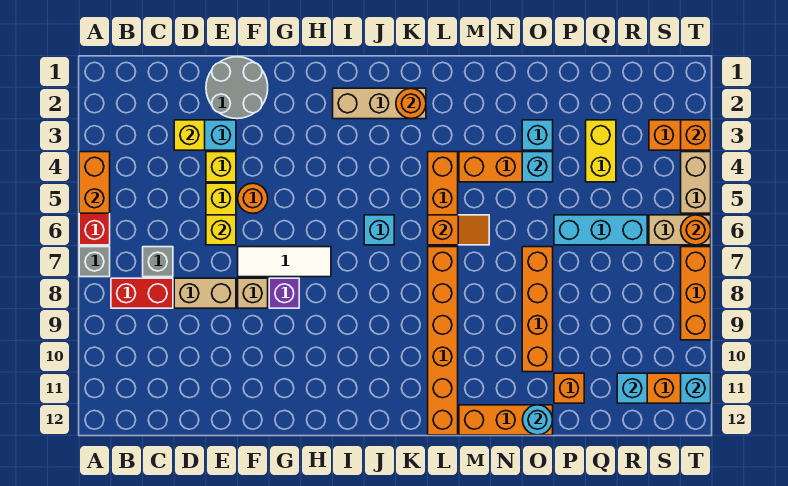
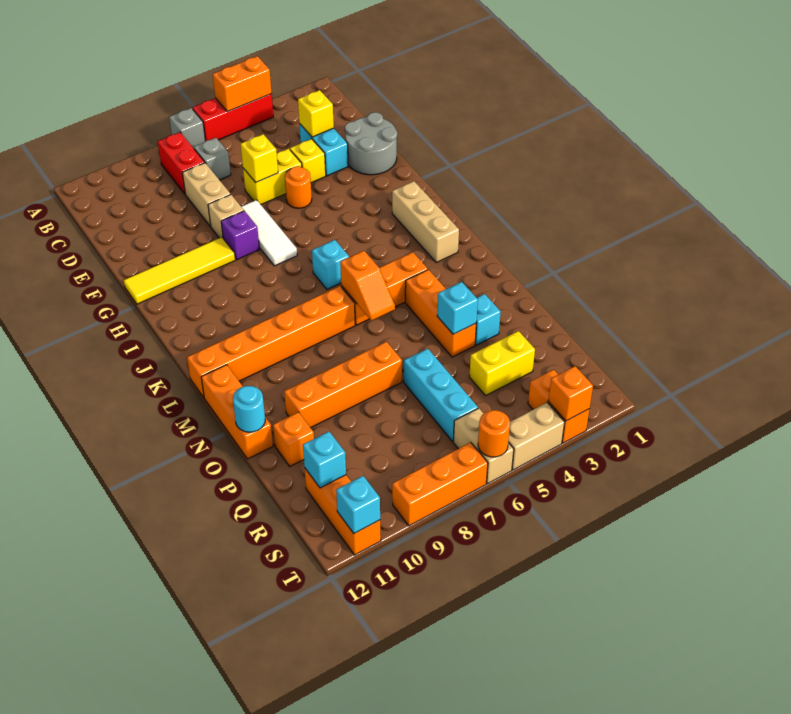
none -> yellow 1x4 tile [124,237,235,304]
orange 1x1 round brick [396,88,426,119] -> none

